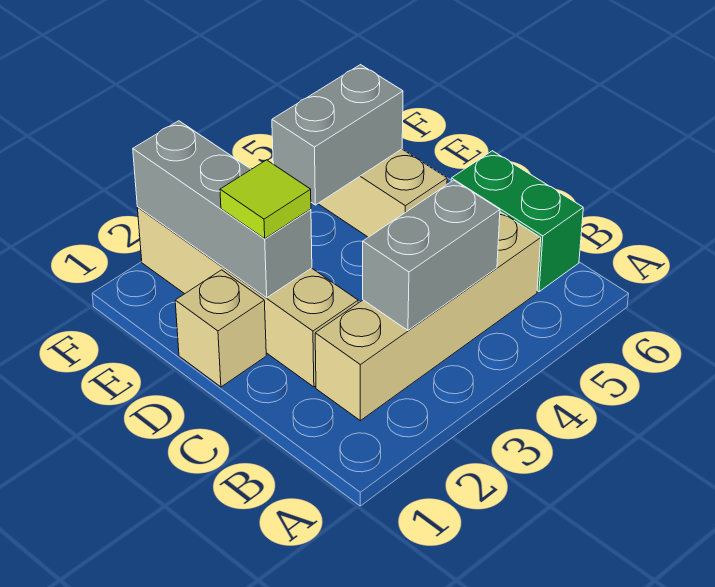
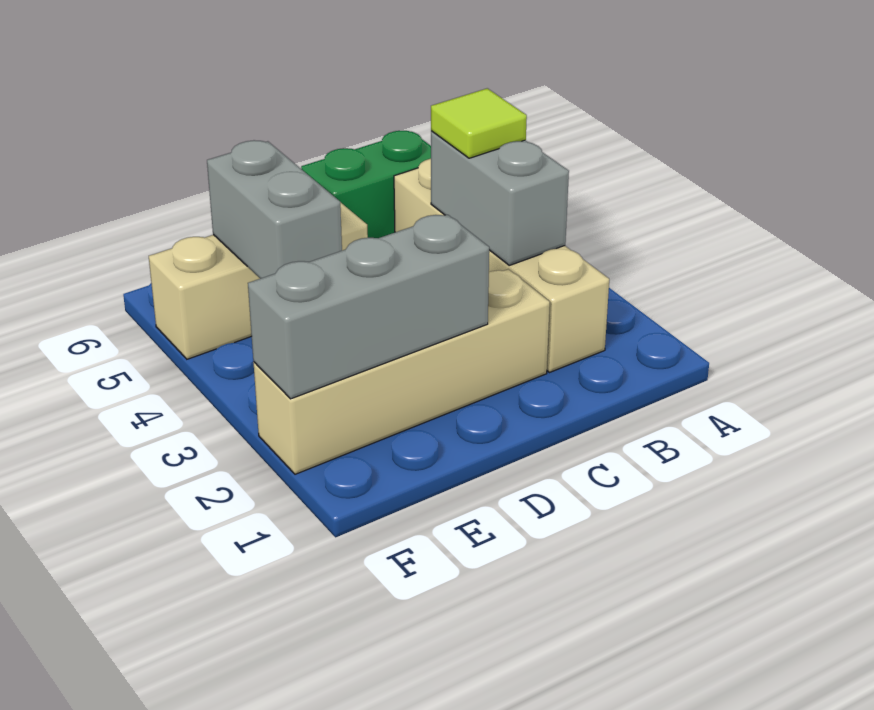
tan 1x1 brick [175,270,266,387] -> none
lime 1x1 tile [220,160,311,239] -> lime 1x1 tile moved to [431,88,527,158]

